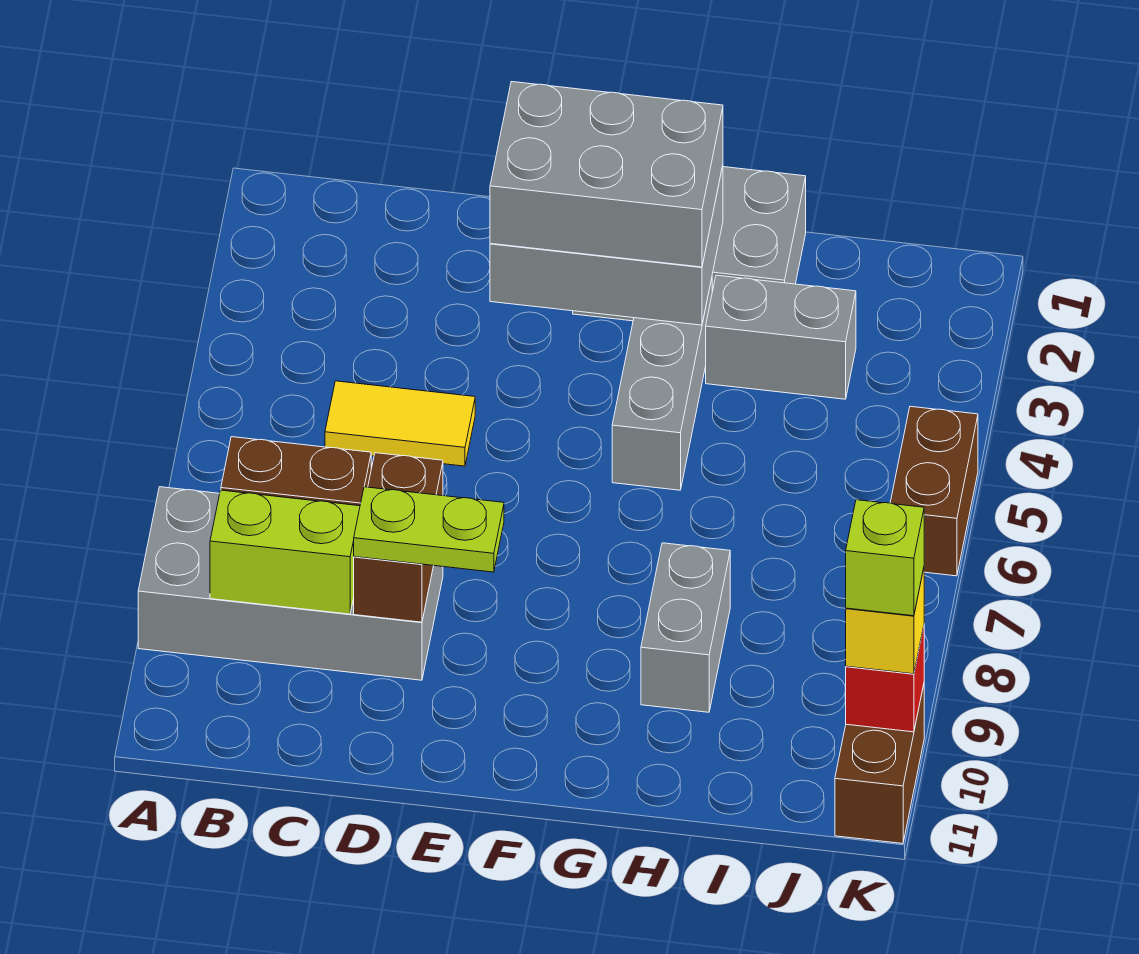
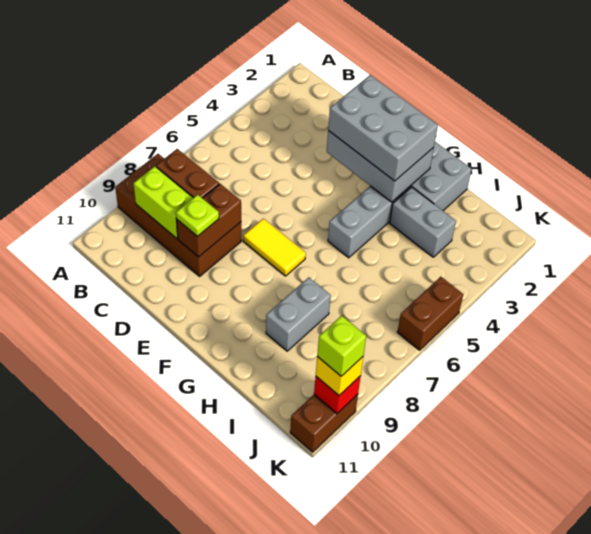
grey 2x4 brick [138,487,443,680] -> brown 2x4 brick [115,154,241,276]
yellow 1x2 tile [325,381,475,466] -> yellow 1x2 tile moved to [243,219,306,276]
lime 1x2 plate [354,487,504,572] -> lime 1x1 plate [176,195,219,236]

